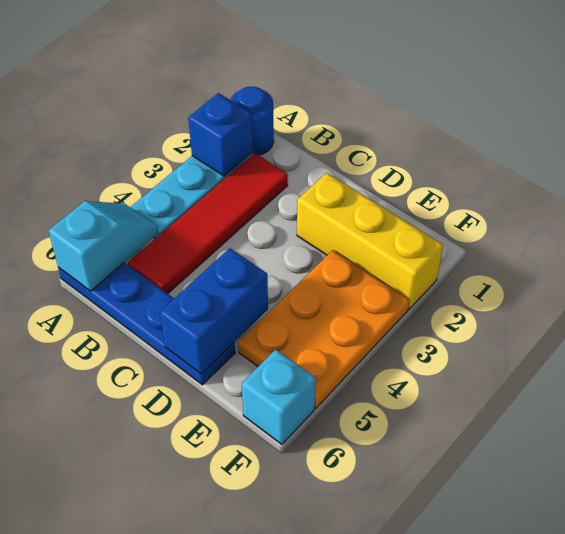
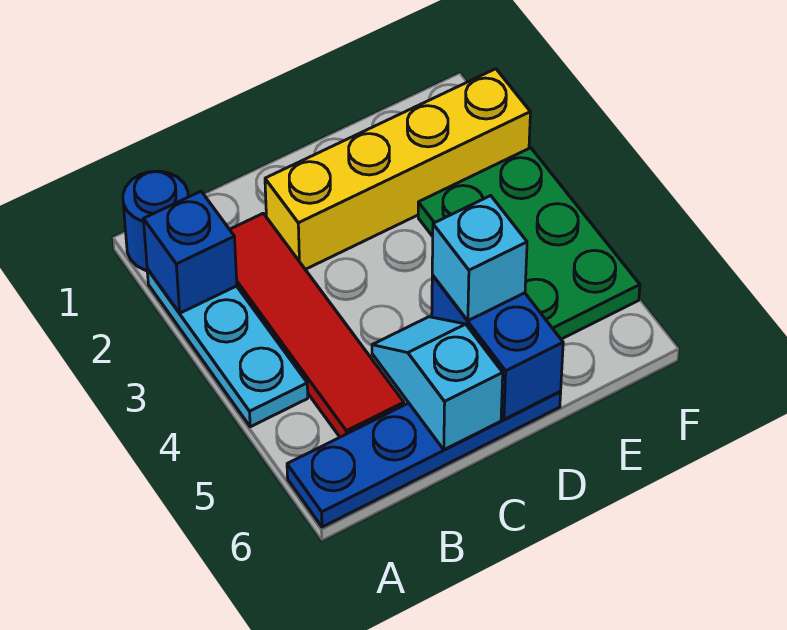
cyan 1x2 slope [48,201,158,291] -> cyan 1x2 slope moved to [372,317,503,450]
yellow 1x3 brick [297,173,443,309] -> yellow 1x4 brick [265,69,530,269]
orange 2x3 plate [238,250,410,408] -> green 2x3 plate [418,148,640,339]
cyan 1x1 brick [242,349,316,444] -> cyan 1x1 brick moved to [432,196,527,321]

